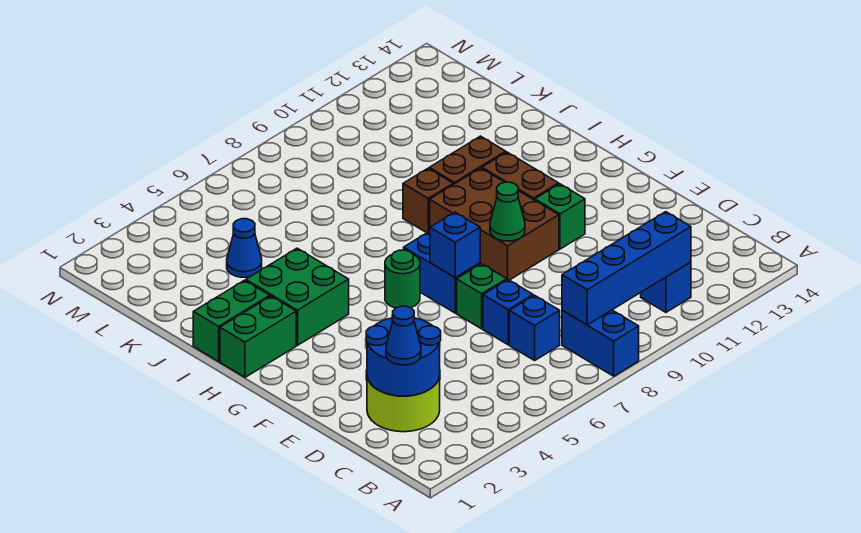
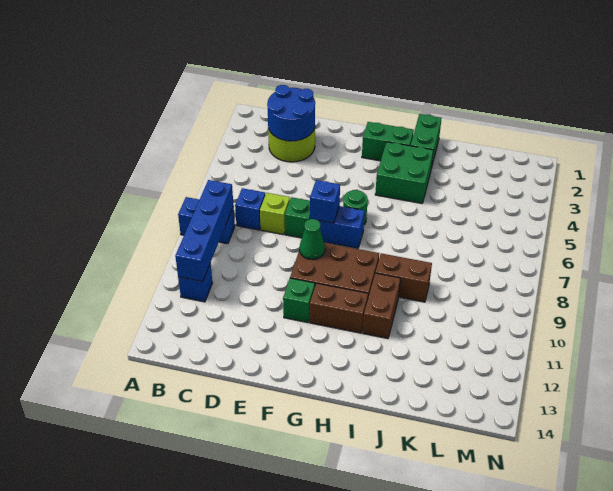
blue 1x1 cone [386,306,421,365] -> none
blue 1x1 brick [483,280,533,345] -> lime 1x1 brick [260,193,290,235]
green 1x2 brick [220,296,296,377] -> green 1x2 brick turned to [362,122,414,161]
brown 1x1 brick [403,168,453,233] -> brown 1x2 brick [375,253,432,302]
blue 1x1 cone [227,219,262,277] -> none

